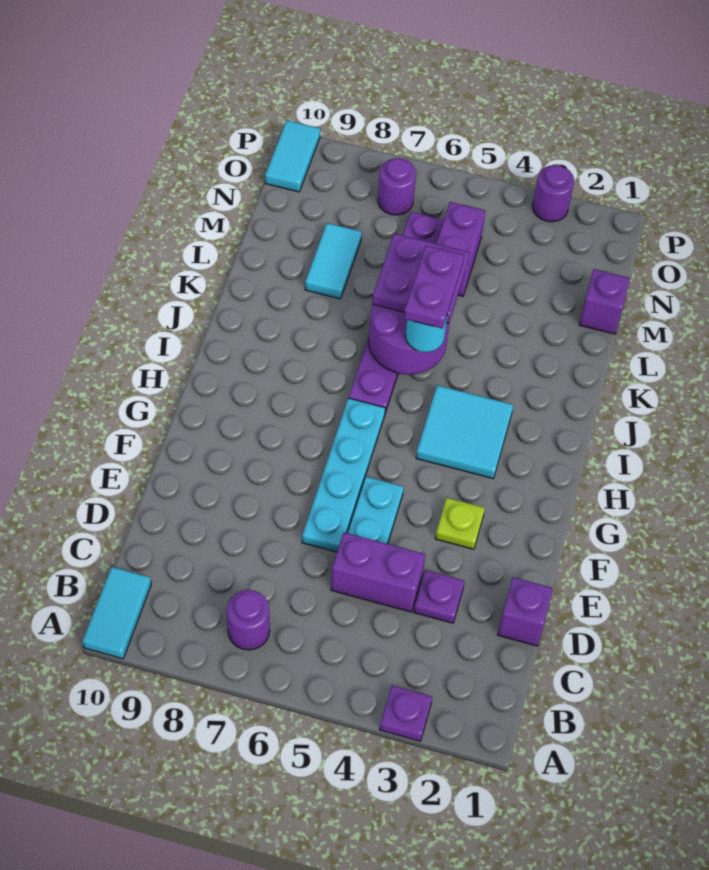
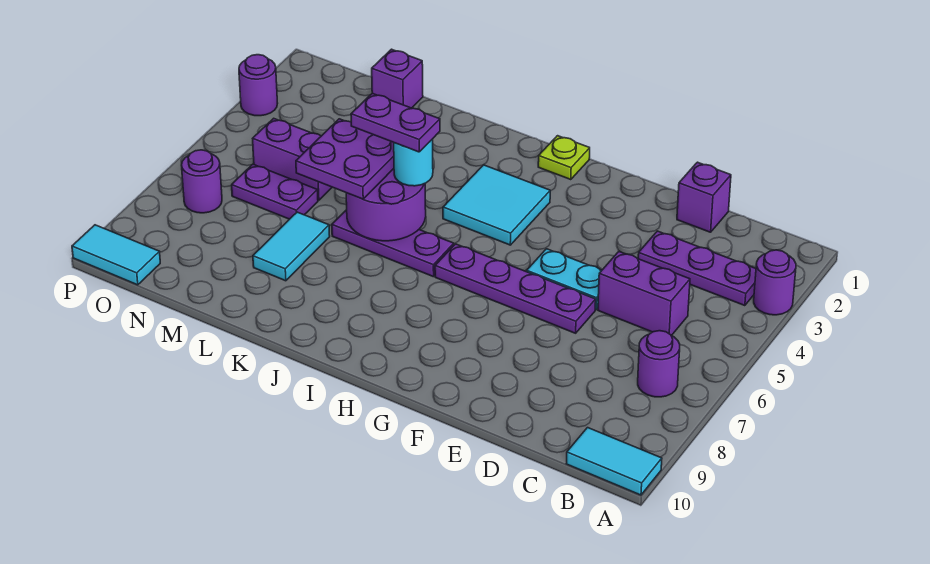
purple 1x1 plate [380,686,432,741] -> purple 1x1 round brick [754,250,796,315]
purple 1x1 plate [414,570,465,623] -> purple 1x3 plate [638,231,756,306]
purple 1x2 brick [331,533,425,612] -> purple 1x2 brick turned to [598,252,690,335]
cyan 1x4 plate [302,398,385,552] -> purple 1x4 plate [435,244,596,333]
lime 1x1 plate [435,498,485,549] -> lime 1x1 plate moved to [538,136,590,180]
cyan 1x2 tile [305,223,362,299] -> cyan 1x2 tile turned to [253,212,330,281]

